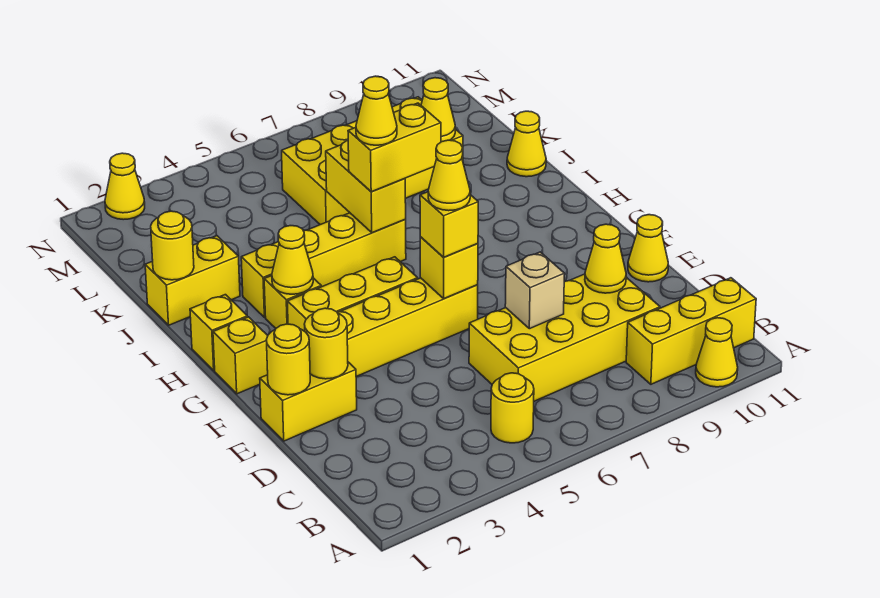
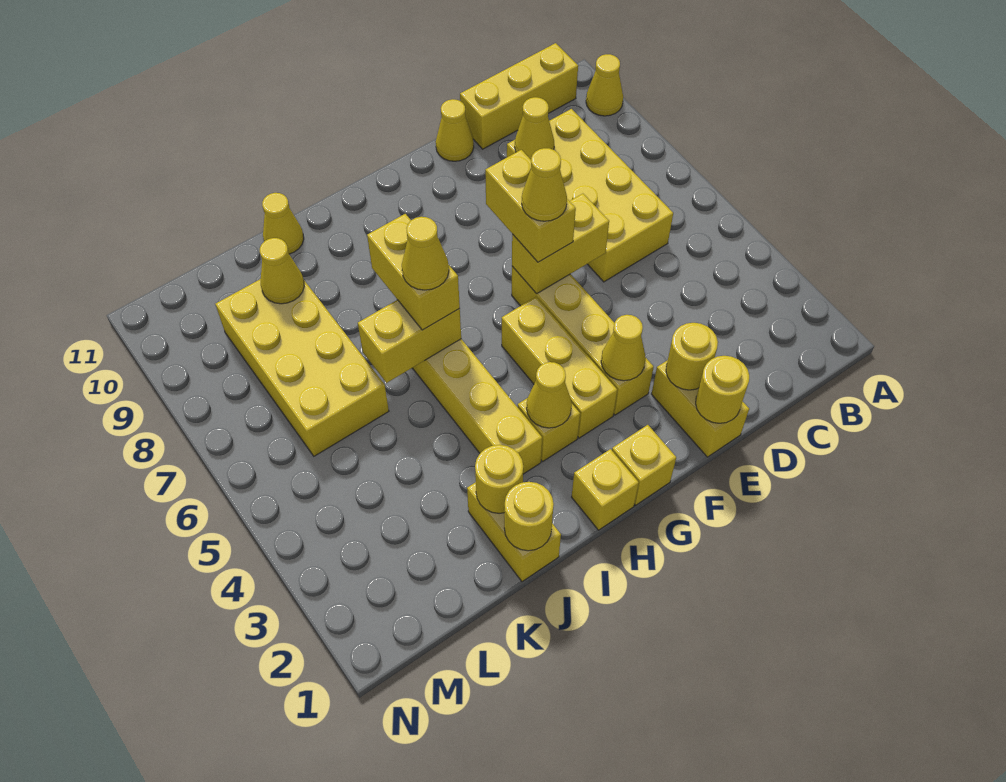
yellow 1x1 round brick [491,373,534,443] -> yellow 1x1 round brick moved to [475,445,523,513]
yellow 1x3 brick [626,278,756,384] -> yellow 1x3 brick turned to [460,43,578,149]
tan 1x1 brick [505,252,564,329] -> none
yellow 1x1 brick [420,237,478,298] -> yellow 1x2 brick [512,194,609,294]
yellow 1x1 brick [420,192,478,257] -> yellow 1x2 brick [485,150,576,262]
yellow 1x1 cone [105,153,145,220] -> yellow 1x1 cone moved to [601,315,646,381]

